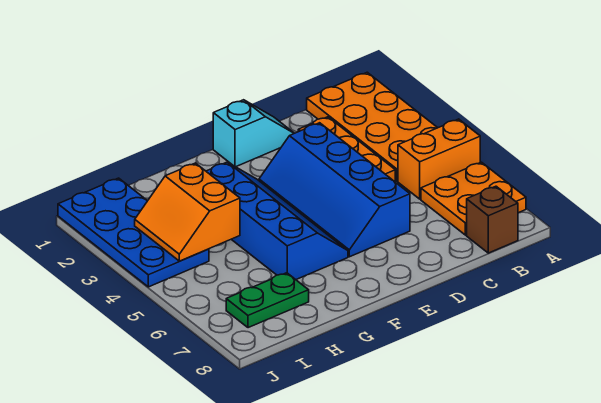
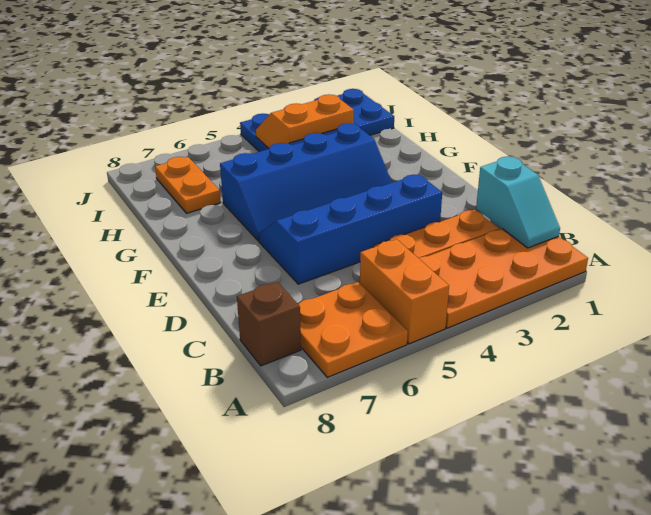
cyan 1x2 slope [213,100,294,167] -> cyan 1x2 slope moved to [476,156,560,248]
green 1x2 plate [226,273,309,328] -> orange 1x2 plate [155,157,221,213]

